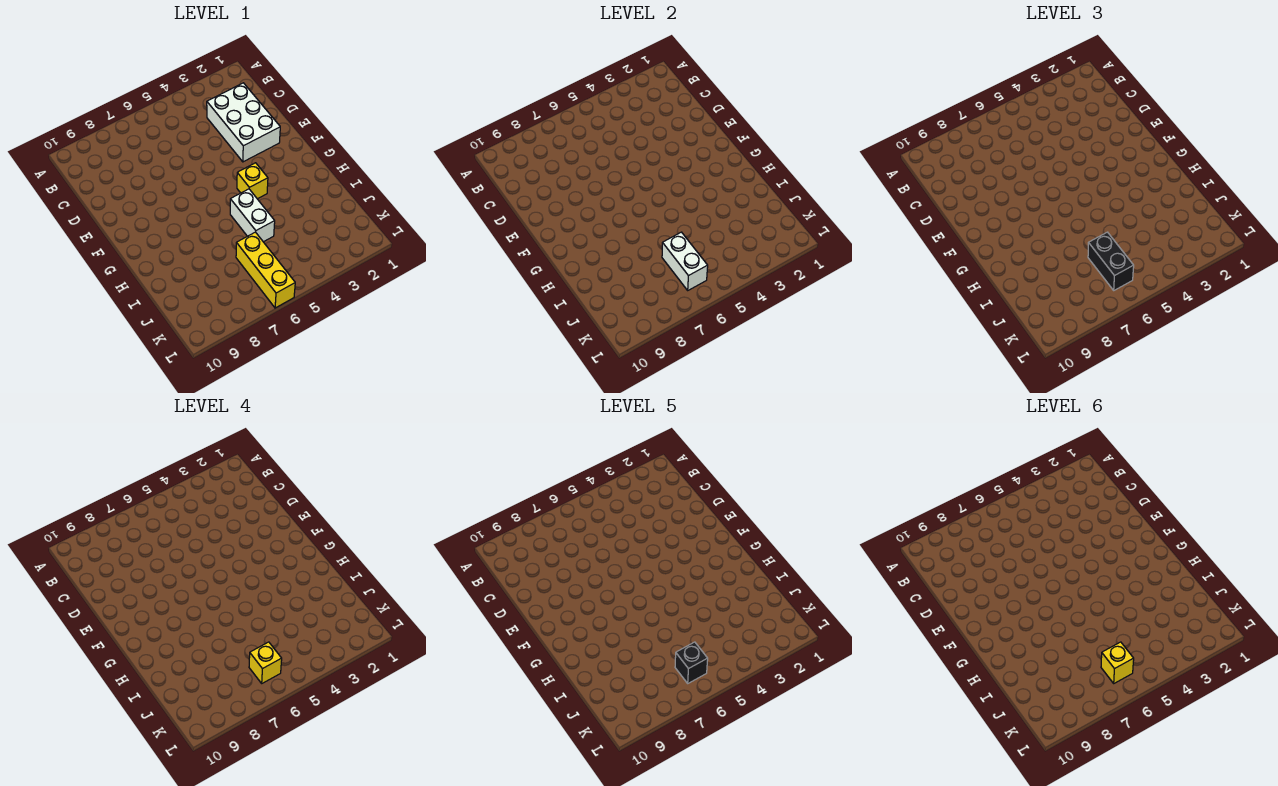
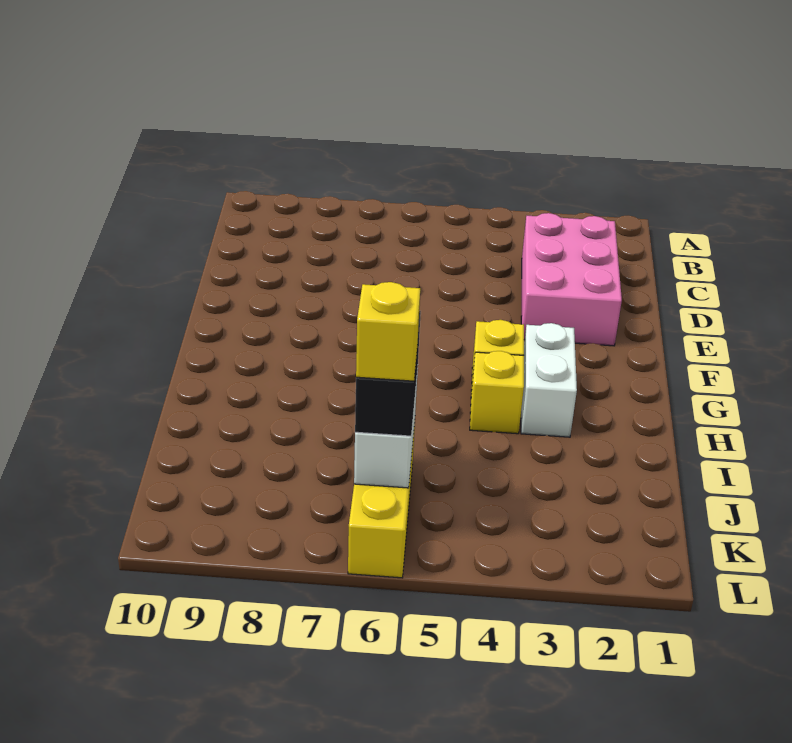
white 2x3 brick [207,83,280,162] -> pink 2x3 brick [521,213,622,346]
white 1x2 brick [230,189,275,242] -> white 1x2 brick moved to [521,323,577,437]
black 1x1 brick [675,642,708,683] -> none
yellow 1x1 brick [1101,642,1134,683] -> yellow 1x1 brick moved to [470,351,524,434]

